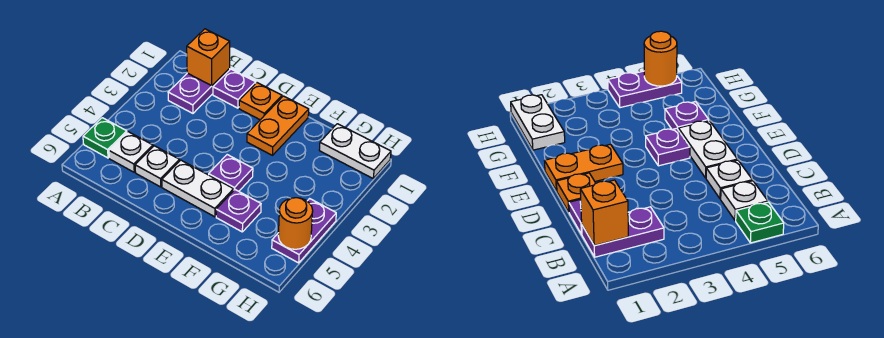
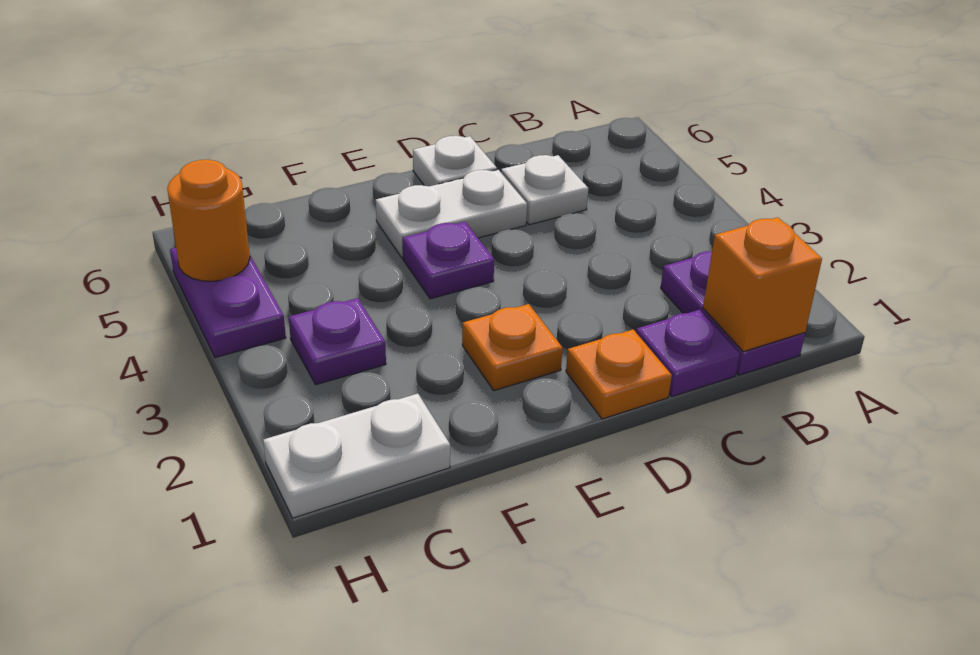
green 1x1 plate [83,118,127,158] -> none
white 1x1 plate [109,132,153,172] -> white 1x1 plate moved to [413,136,497,186]
orange 1x2 plate [247,96,309,155] -> orange 1x1 plate [462,304,563,391]
purple 1x1 plate [216,190,261,232] -> purple 1x1 plate moved to [289,298,386,385]

